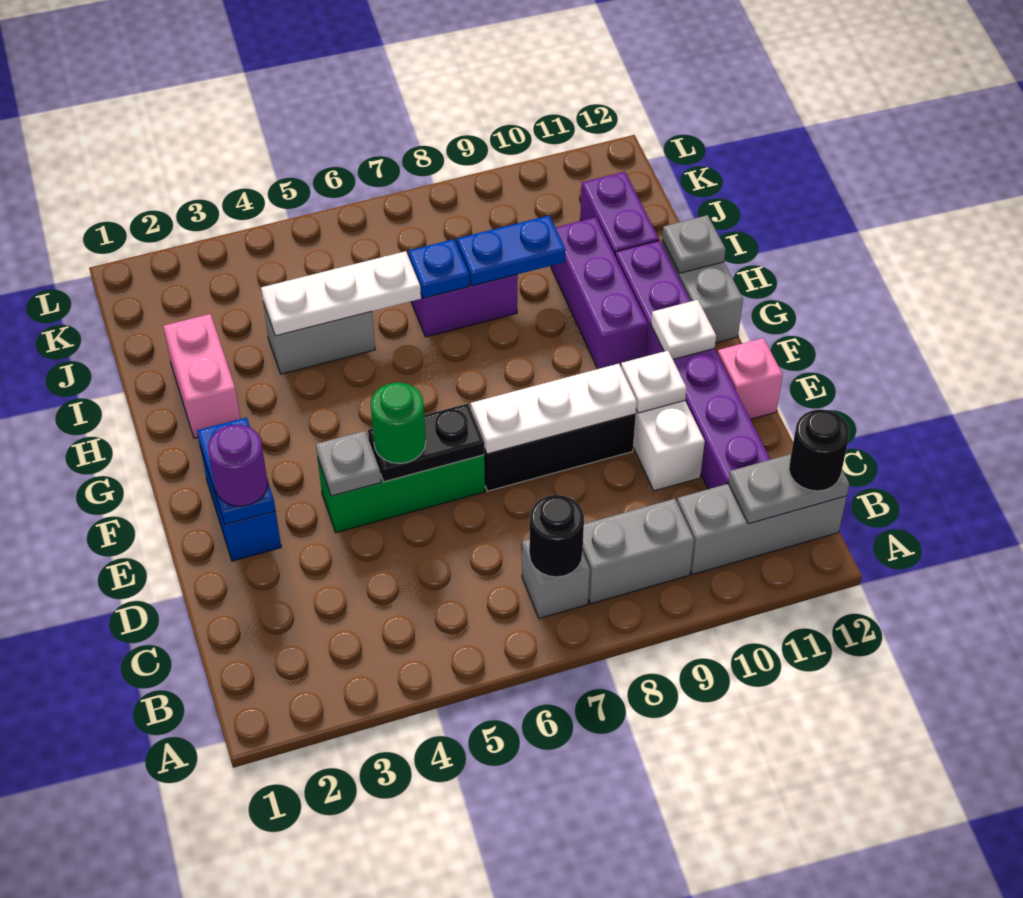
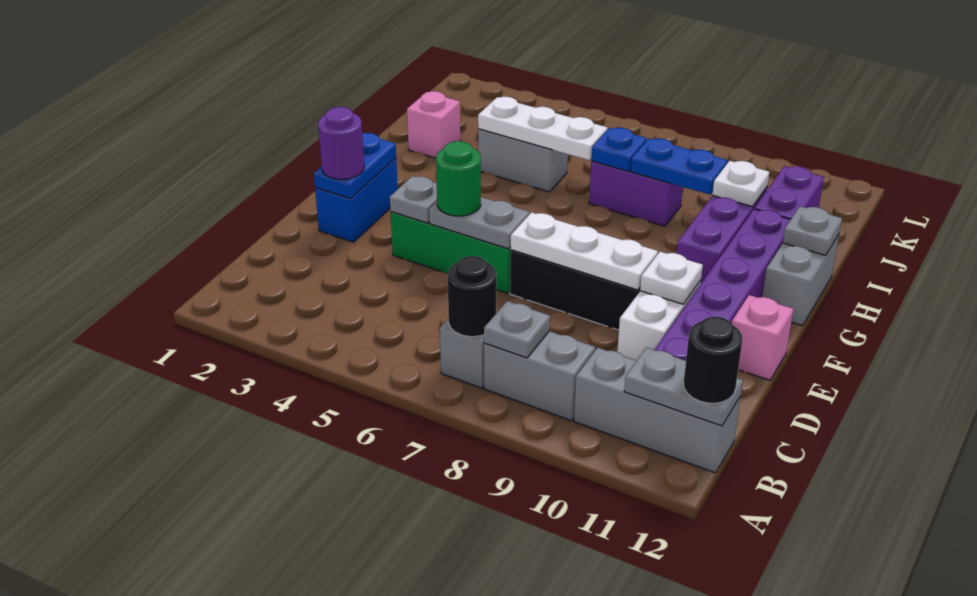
none -> grey 1x1 plate [484,301,550,358]
black 1x2 plate [368,404,484,482] -> grey 1x2 plate [429,197,529,249]
white 1x1 plate [651,300,716,359] -> white 1x1 plate moved to [712,161,769,207]
pink 1x2 brick [163,314,240,438] -> pink 1x1 brick [407,91,460,158]

